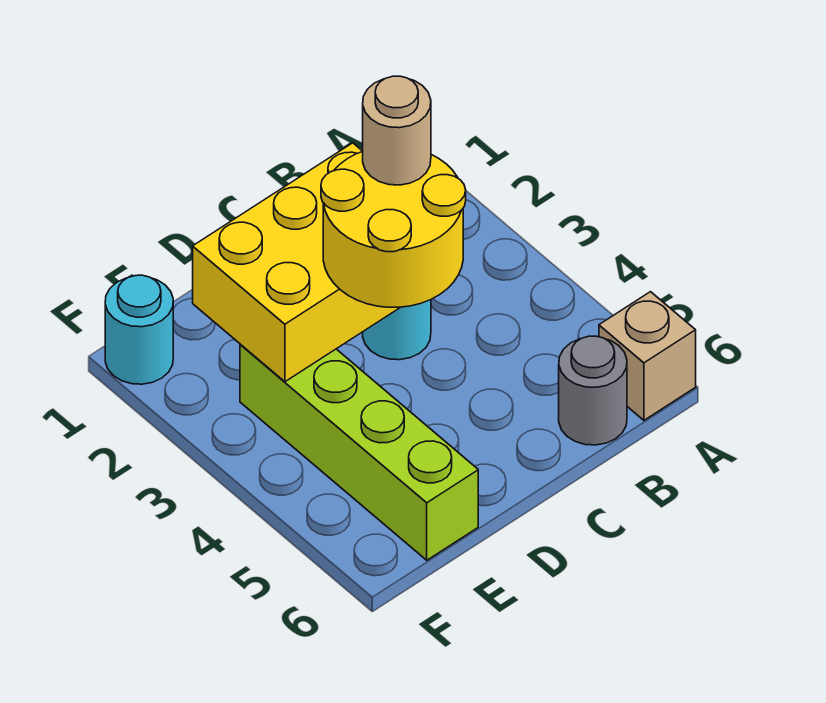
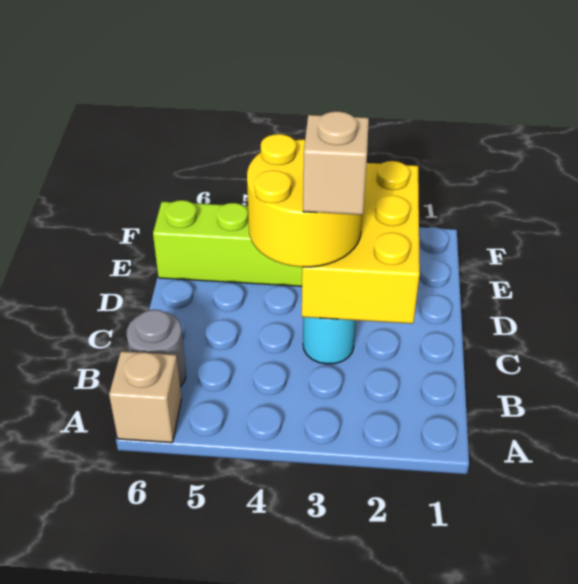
tan 1x1 round brick [363,76,431,185] -> tan 1x1 brick [303,111,369,215]
cyan 1x1 round brick [105,275,173,384] -> none

